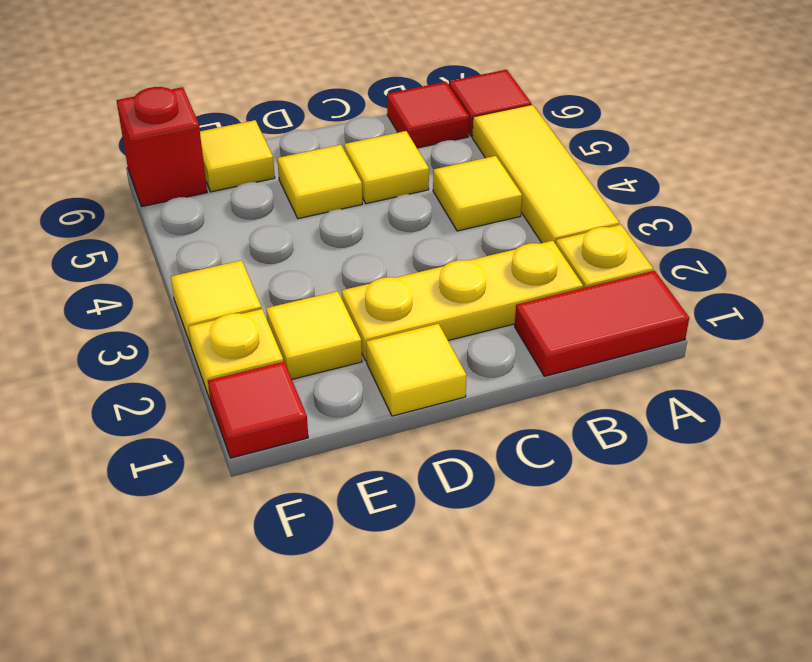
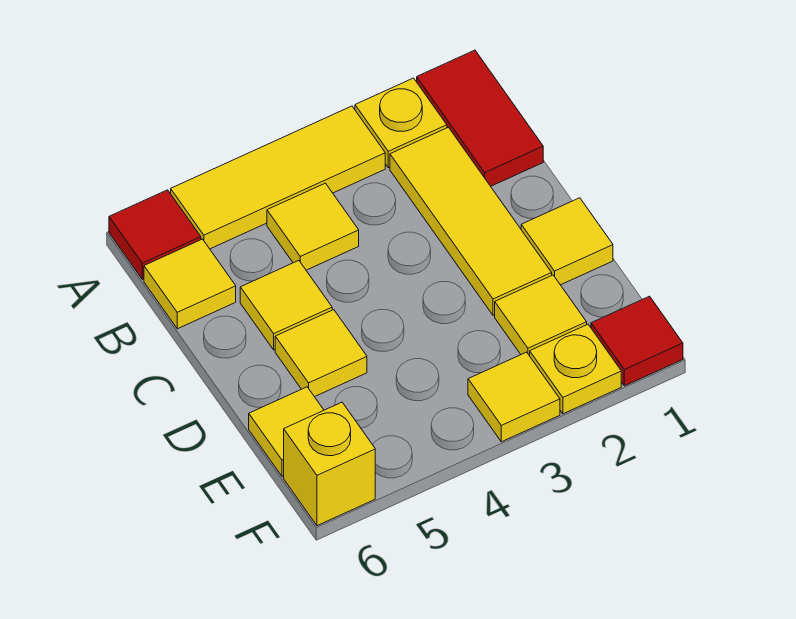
yellow 1x3 plate [342,241,583,361] -> yellow 1x3 tile [390,127,552,315]
red 1x1 tile [387,82,469,148] -> yellow 1x1 tile [144,239,236,329]
red 1x1 brick [116,87,207,206] -> yellow 1x1 brick [284,402,375,526]

